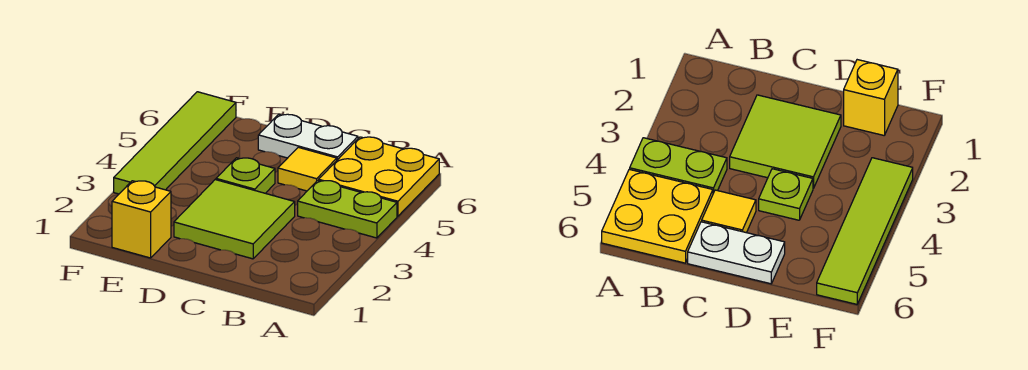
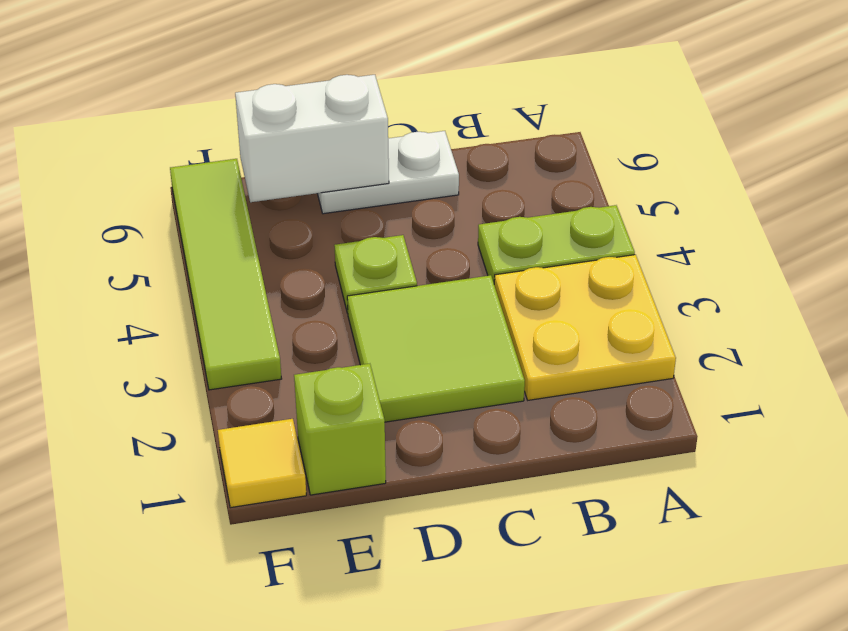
yellow 2x2 plate [319,137,439,216] -> yellow 2x2 plate moved to [494,255,676,400]
yellow 1x1 tile [278,147,337,191] -> yellow 1x1 tile moved to [218,419,306,508]
none -> white 1x2 brick [235,75,389,202]
yellow 1x1 brick [112,181,171,258] -> lime 1x1 brick [294,364,386,495]

